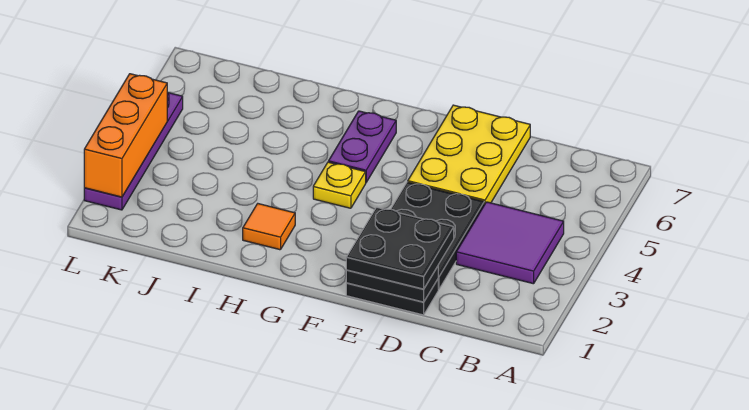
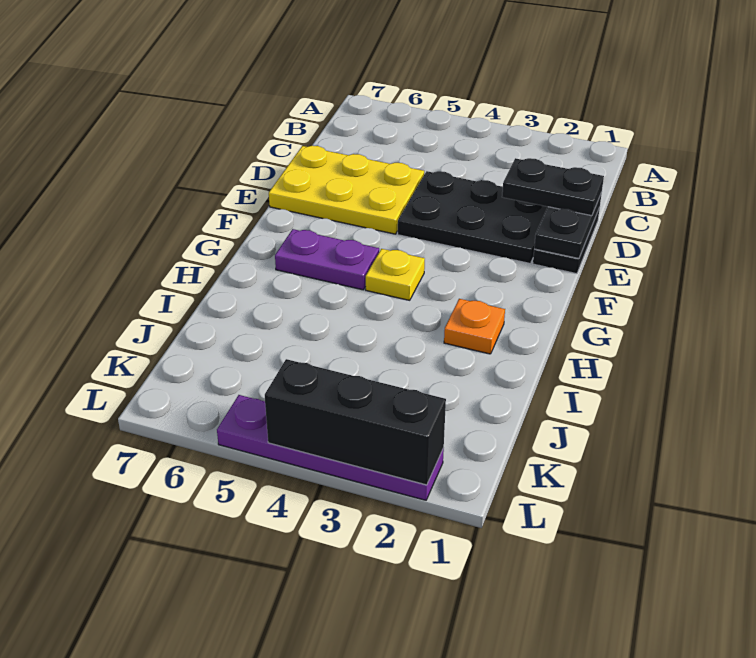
purple 2x2 tile [456,202,564,284] -> none
black 2x2 plate [346,207,454,289] -> black 1x2 plate [502,158,604,216]
orange 1x1 tile [243,204,295,250] -> orange 1x1 plate [444,299,505,354]
orange 1x3 brick [84,74,167,197] -> black 1x3 brick [265,359,446,485]

